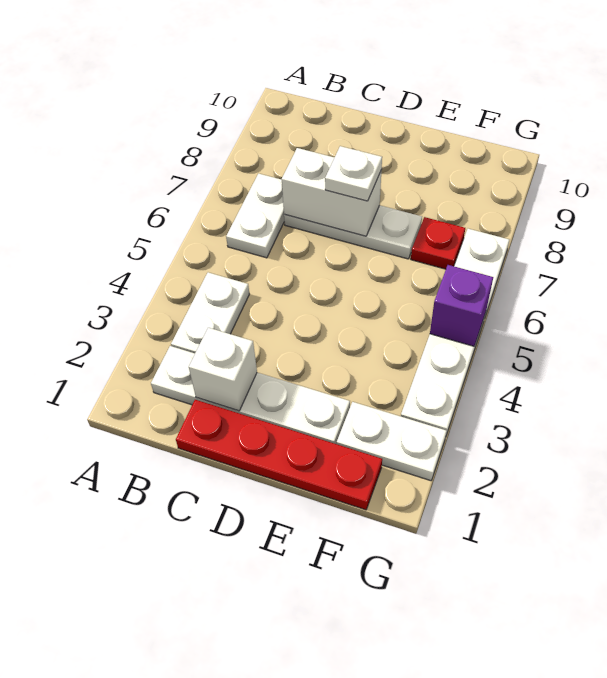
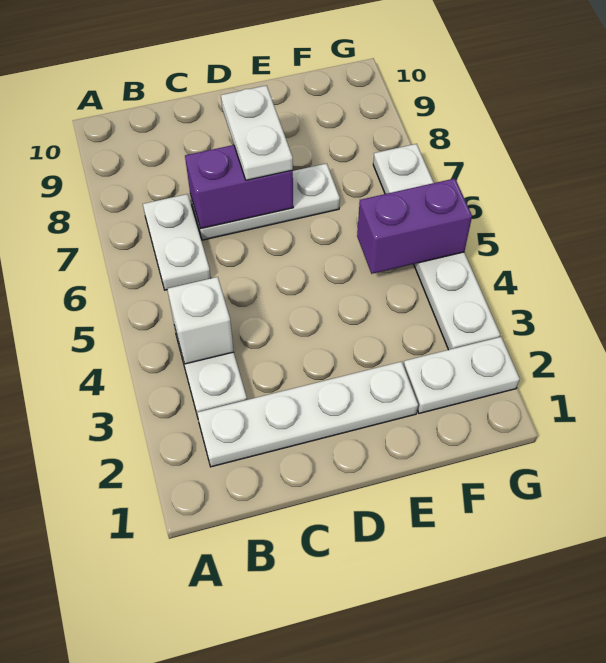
red 1x4 plate [176,400,382,510] -> none
white 1x1 brick [189,328,257,411] -> white 1x1 brick moved to [167,277,234,364]
white 1x2 brick [282,148,381,236] -> purple 1x2 brick [185,145,293,229]
white 1x1 plate [325,146,382,201] -> white 1x2 plate [221,85,293,180]
red 1x1 plate [411,217,465,269] -> none
purple 1x1 brick [430,265,493,346] -> purple 1x2 brick [357,178,472,274]

